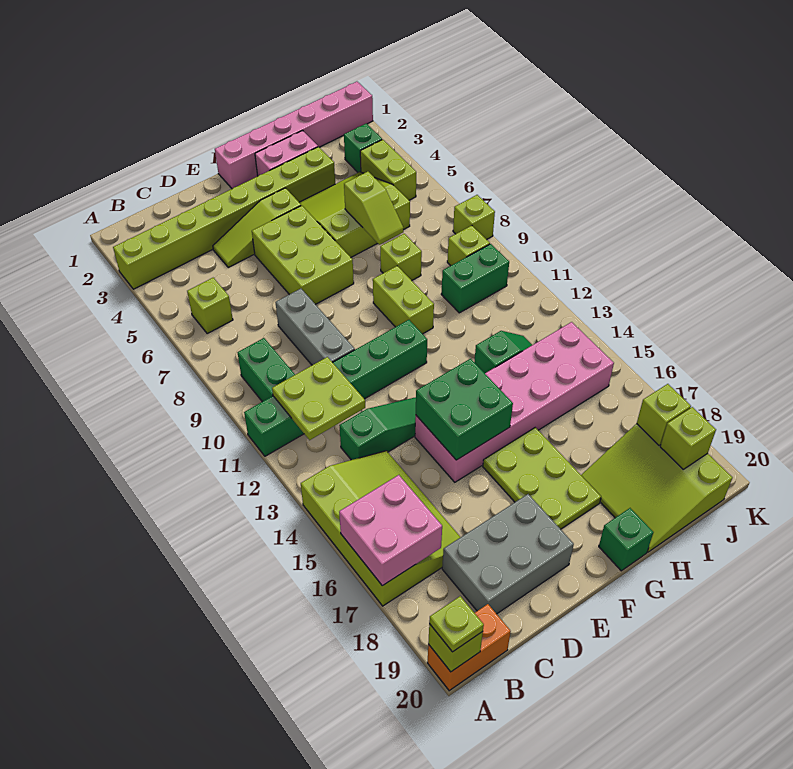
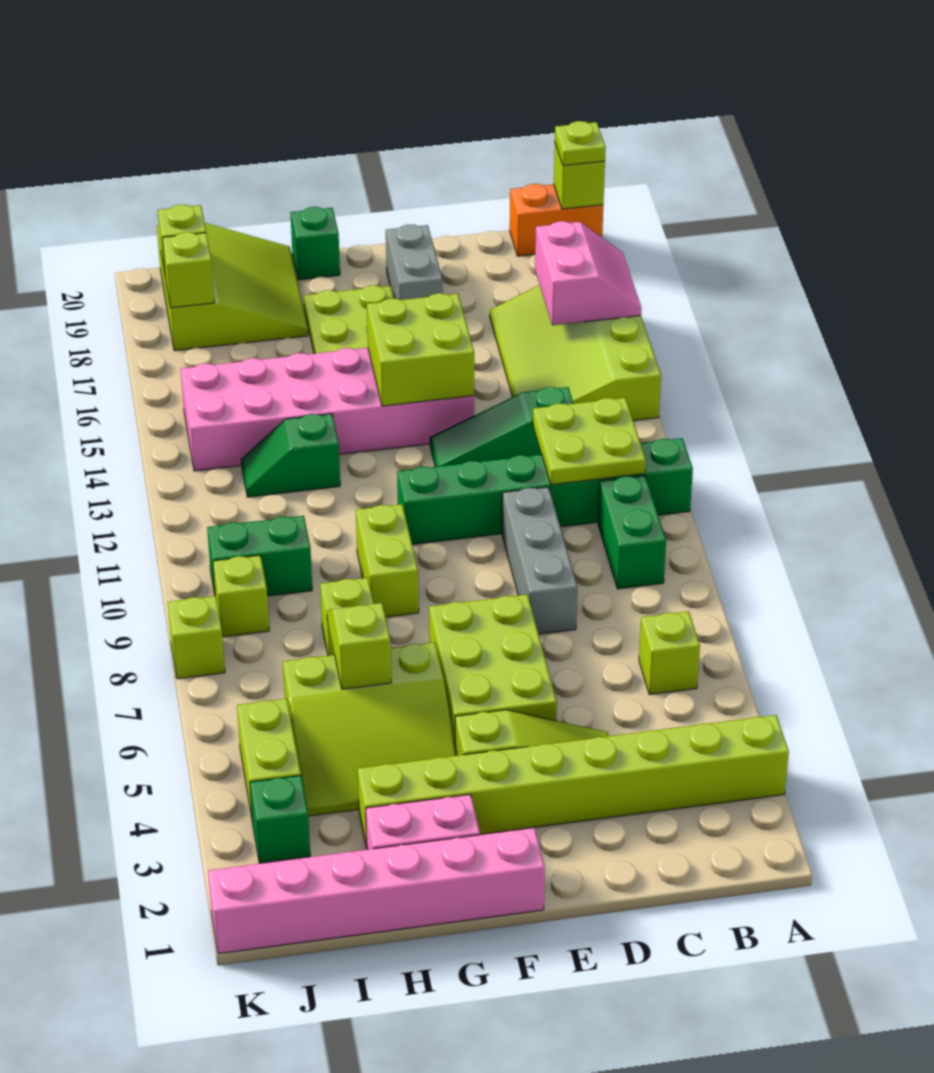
pink 2x2 brick [339,475,442,586] -> pink 2x2 slope [535,221,641,325]
grey 2x3 brick [442,494,574,614] -> grey 1x2 brick [386,224,443,300]
green 2x2 brick [416,359,513,460] -> lime 2x2 brick [367,293,474,406]

